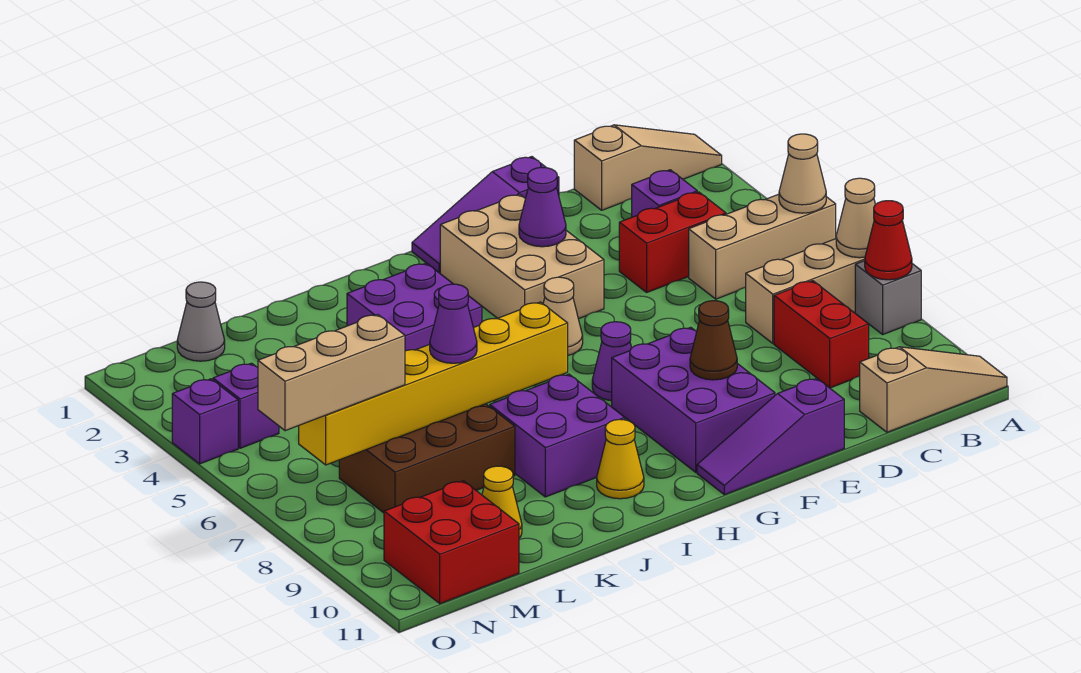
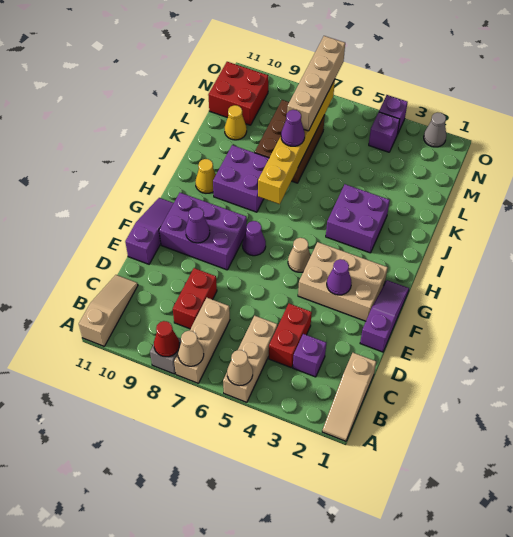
tan 1x3 slope [860,347,1007,432] -> tan 1x3 slope turned to [79,275,138,346]
red 1x2 brick [774,281,869,388] -> red 1x2 brick turned to [173,268,217,329]
brown 1x1 cone [690,301,737,380] -> purple 1x1 cone [186,207,210,243]
grey 1x1 cone [177,282,225,361] -> grey 1x1 cone moved to [424,112,446,147]
tan 1x3 brick [258,314,405,431] -> tan 1x4 brick [287,36,345,131]

